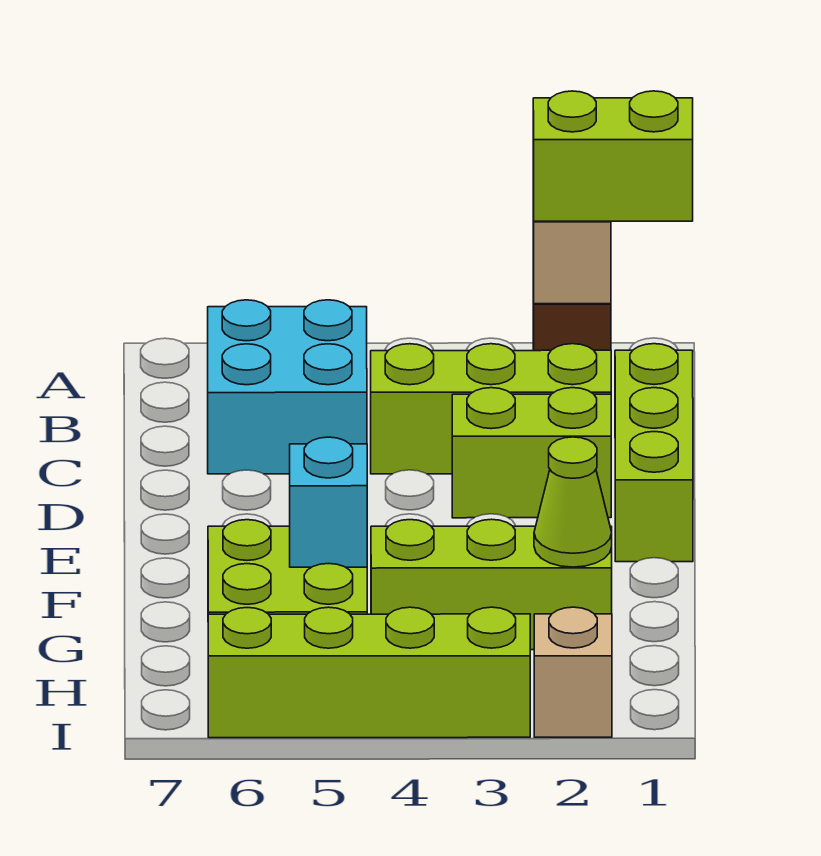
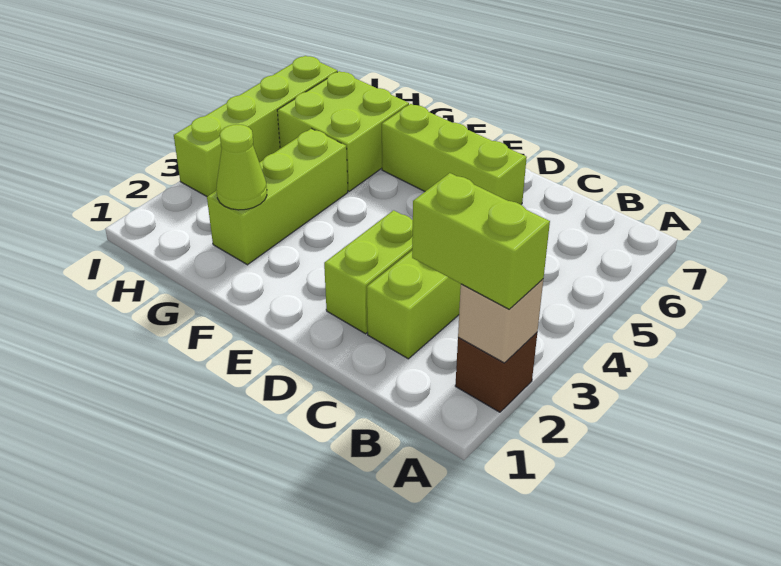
lime 1x2 brick [533,91,693,221] -> lime 1x2 brick turned to [412,173,550,309]
cyan 2x2 brick [208,300,367,474] -> none
lime 1x3 brick [615,344,693,562] -> lime 1x3 brick moved to [382,104,527,204]
cyan 1x1 brick [290,437,367,567] -> none
tan 1x1 brick [534,607,612,737] -> none

